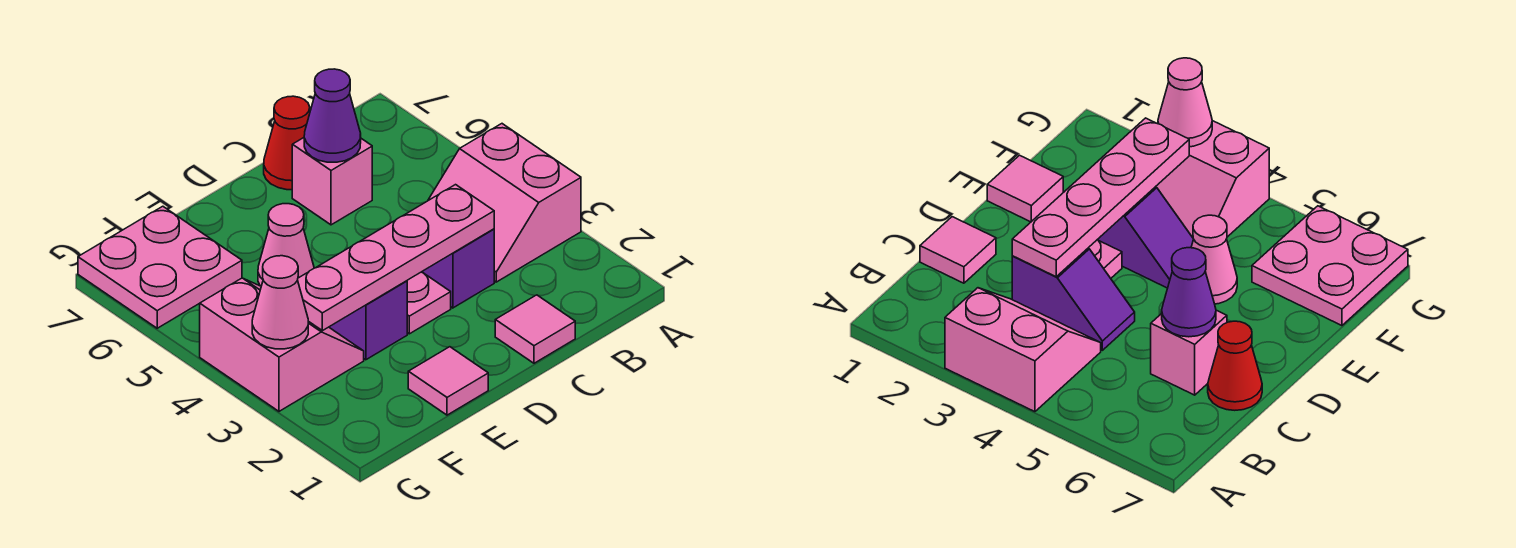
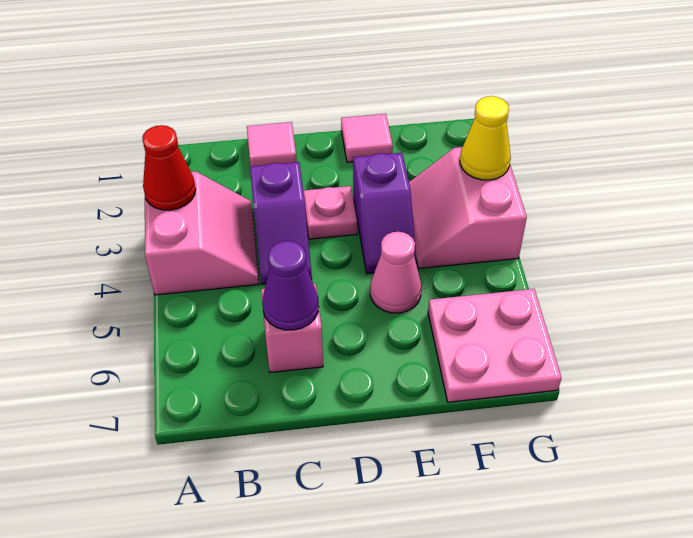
pink 1x4 plate [298,185,494,331] -> none
red 1x1 cone [264,96,310,190] -> red 1x1 cone moved to [142,125,196,210]
pink 1x1 cone [252,256,308,349] -> yellow 1x1 cone [460,96,511,180]

